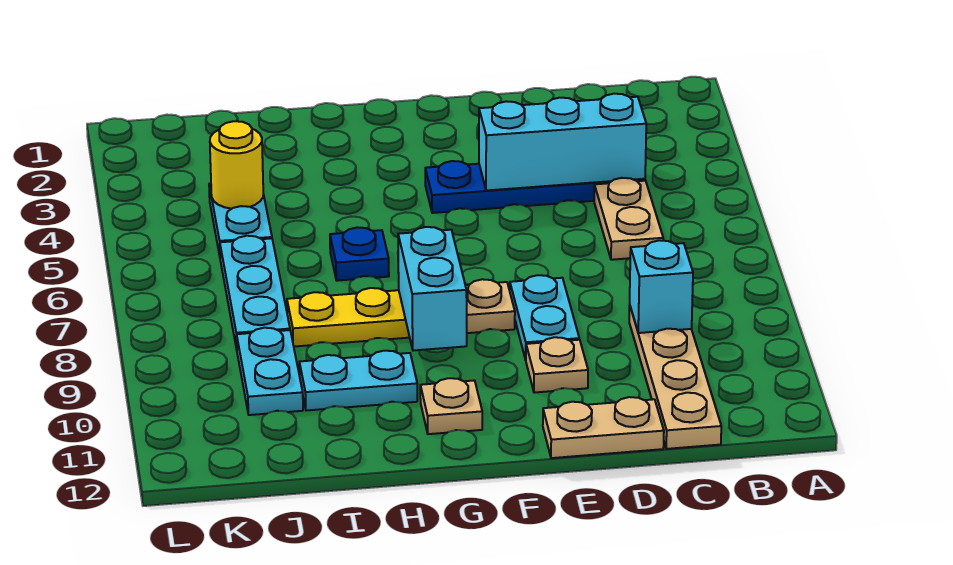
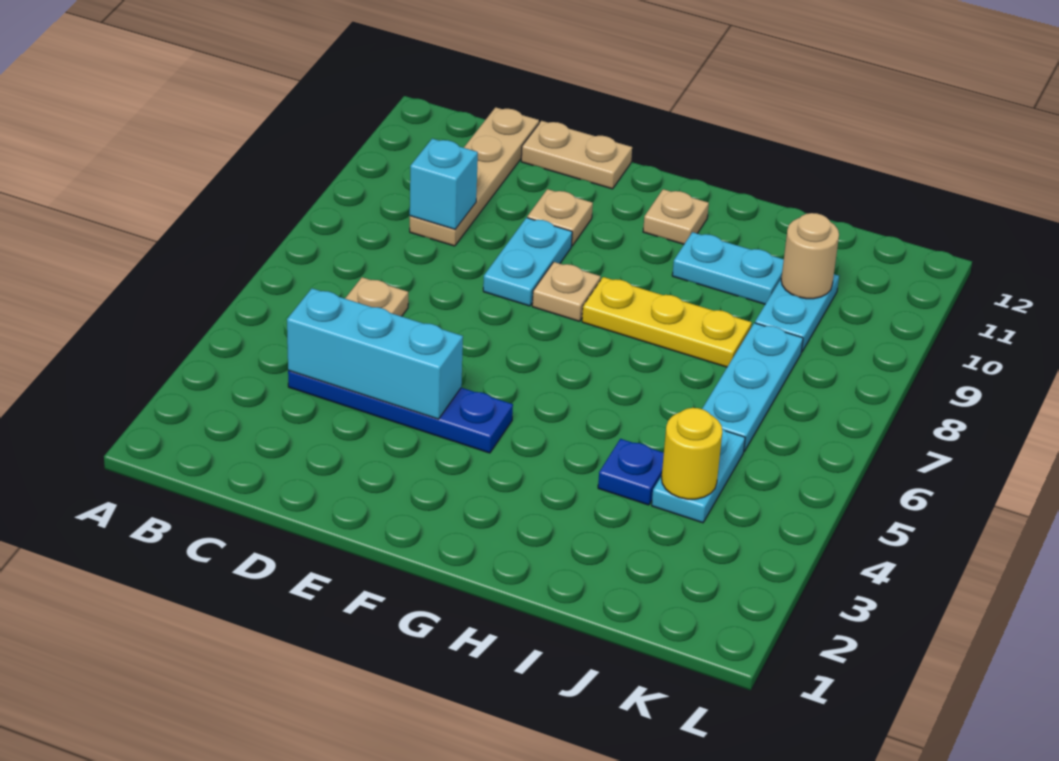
cyan 1x2 brick [398,227,467,351] -> none
blue 1x1 plate [330,227,389,281] -> blue 1x1 plate moved to [598,439,664,505]
none -> tan 1x1 round brick [781,213,839,299]

